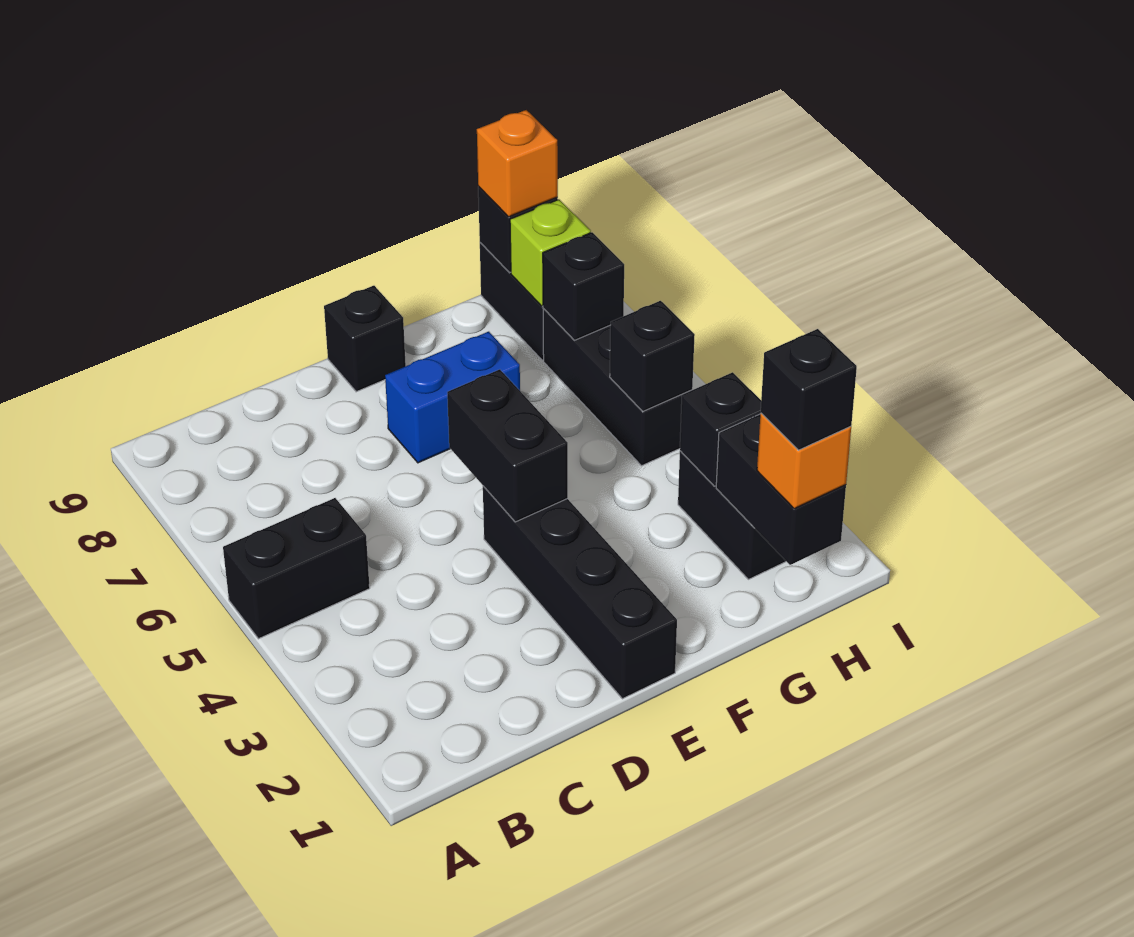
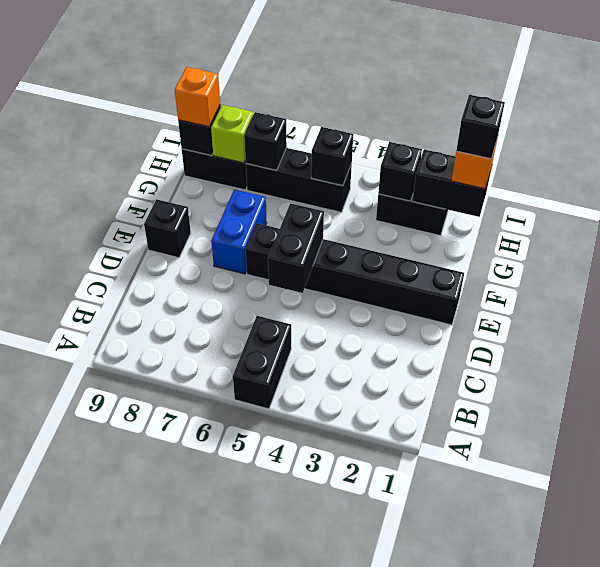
black 1x4 brick [483,486,677,699] -> black 1x6 brick [246,223,464,325]
black 1x2 brick [447,369,568,522] -> black 1x2 brick turned to [268,203,324,293]

